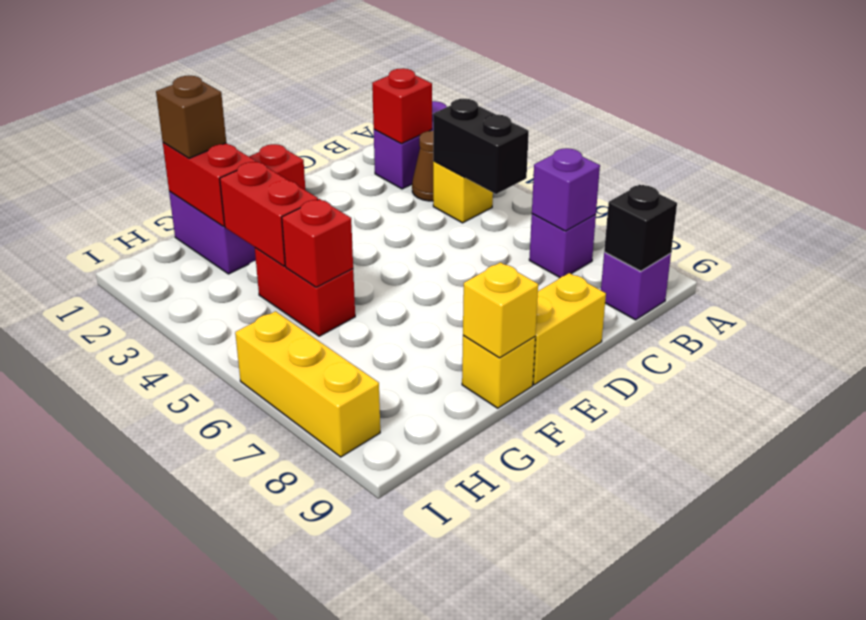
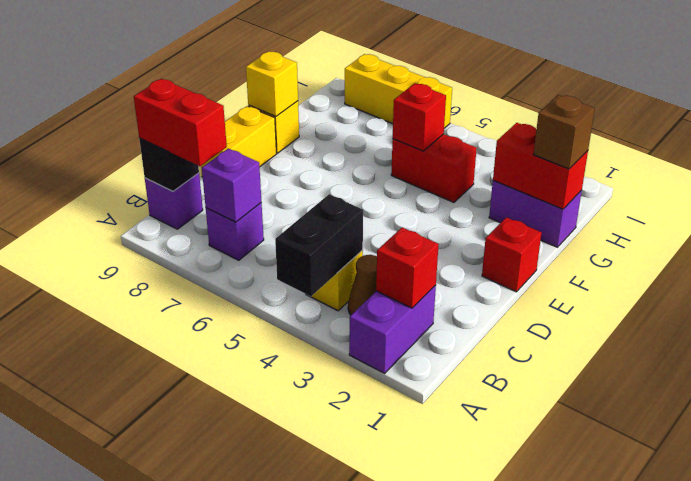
black 1x2 brick [433,99,529,194] -> black 1x2 brick turned to [275,194,363,296]
red 1x2 brick [220,162,318,266] -> red 1x2 brick moved to [134,79,227,166]

